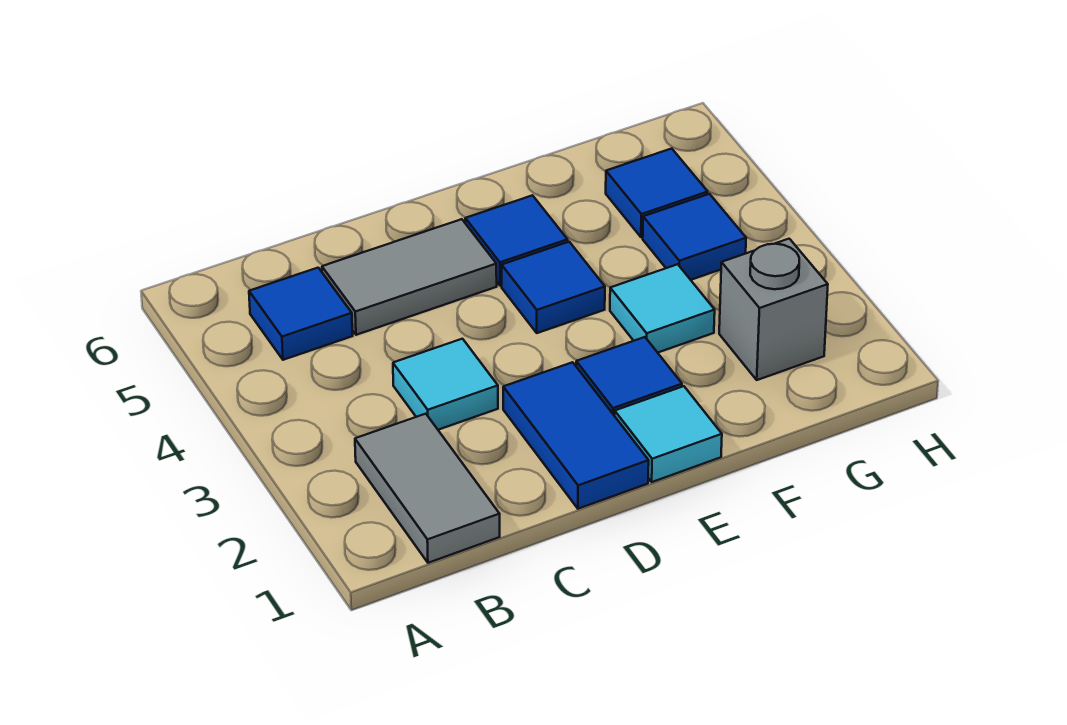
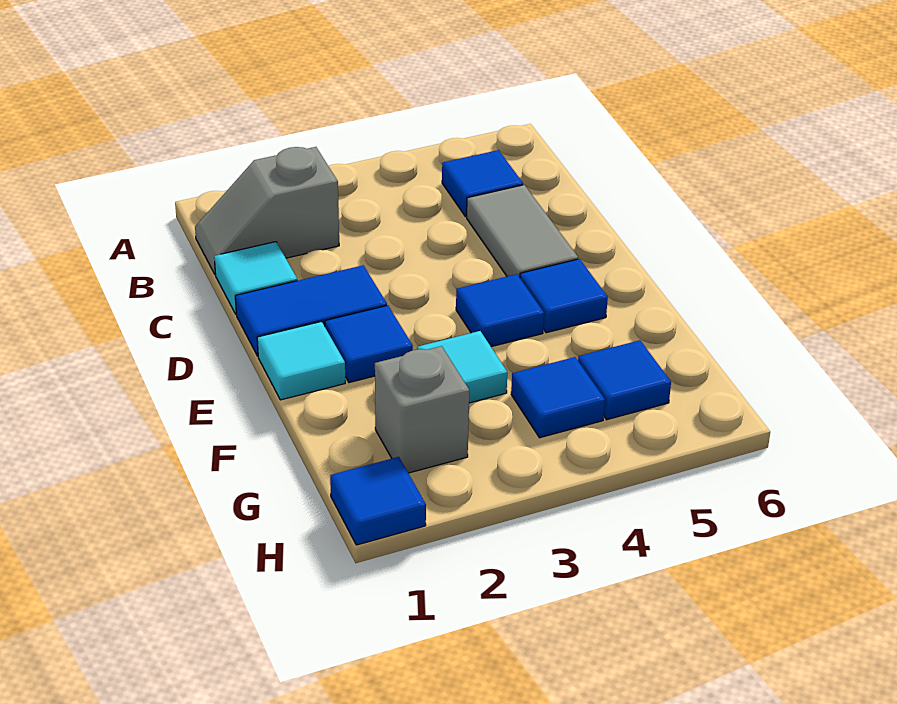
grey 1x2 tile [355,414,500,563] -> grey 1x2 slope [195,147,339,275]
cyan 1x1 tile [393,339,498,430] -> cyan 1x1 tile moved to [214,242,297,314]
none -> blue 1x1 tile [330,457,426,545]

